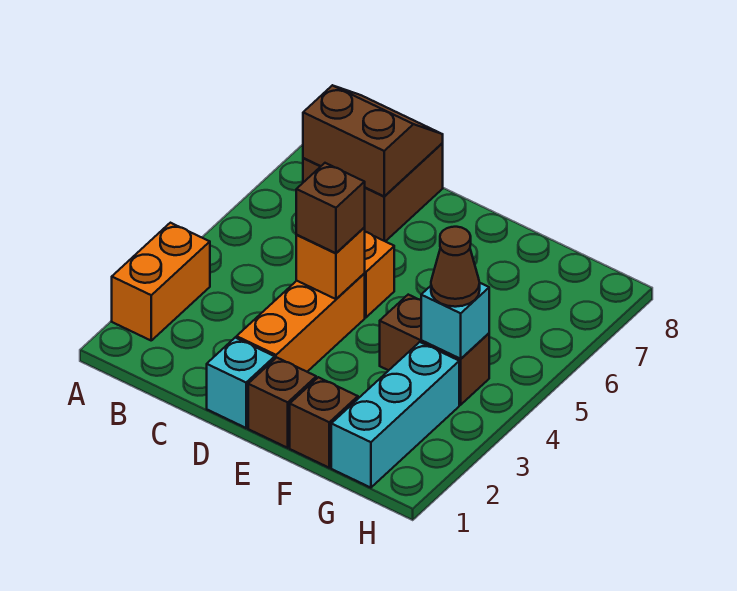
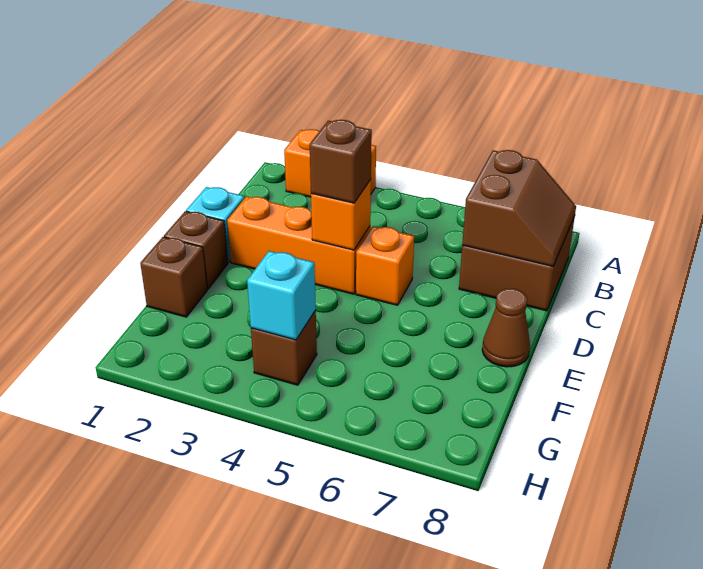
brown 1x2 brick [380,295,489,405] -> brown 1x1 brick [251,311,317,385]
cyan 1x3 brick [331,342,459,488] -> none
brown 1x1 cone [431,227,480,307] -> brown 1x1 cone moved to [482,288,530,367]

